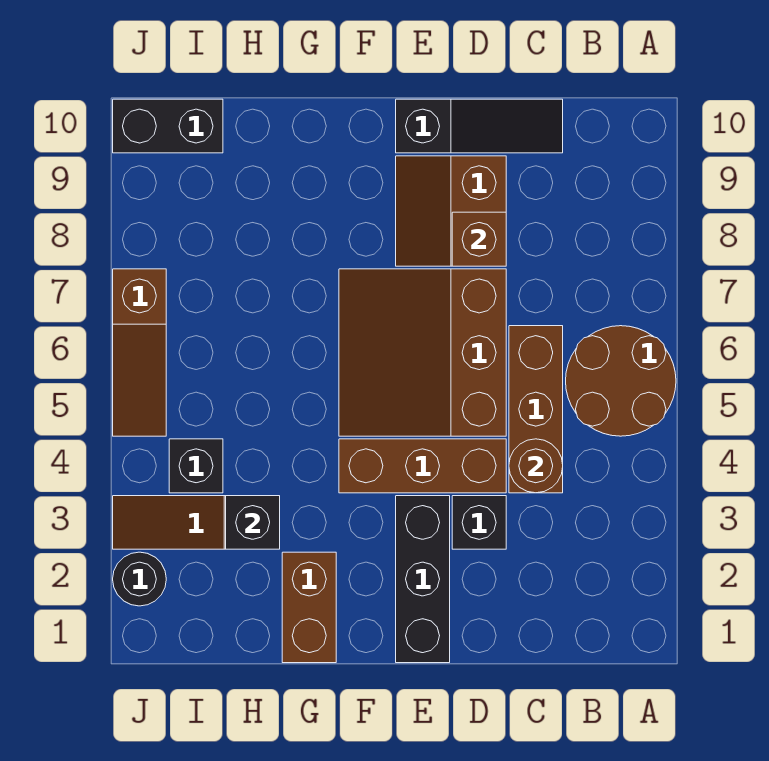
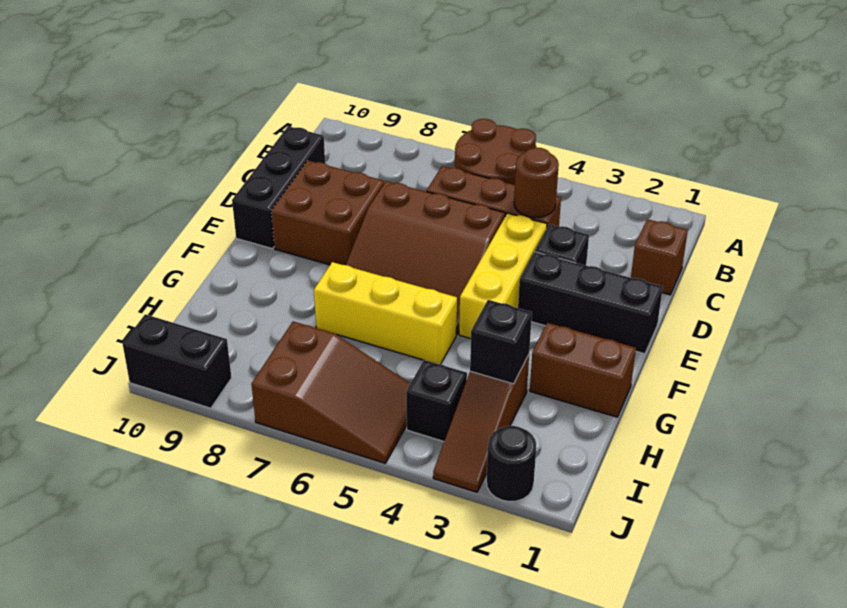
black 1x3 slope [396,99,563,153] -> black 1x3 brick [232,126,325,249]
brown 1x3 brick [339,439,506,493] -> yellow 1x3 brick [459,213,547,339]
brown 2x2 slope [396,156,506,266] -> brown 2x2 brick [271,161,384,265]
brown 1x1 brick [452,212,506,266] -> brown 1x1 brick moved to [631,219,688,295]
none -> yellow 1x3 brick [314,262,457,364]
black 1x2 brick [113,99,223,153] -> black 1x2 brick turned to [123,314,232,408]
brown 1x3 slope [113,269,166,436] -> brown 2x3 slope [251,321,410,463]

